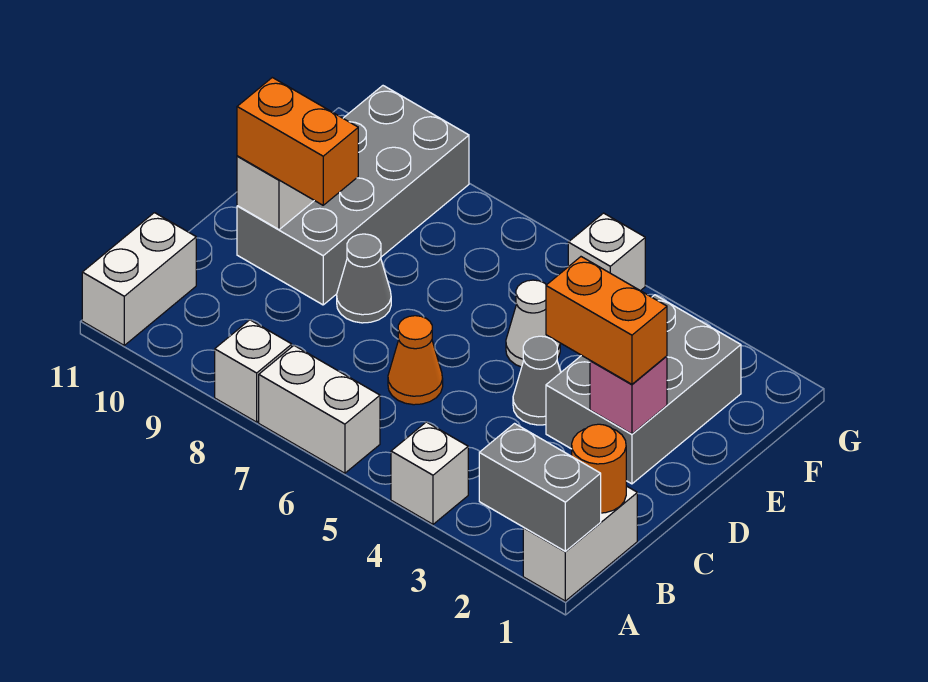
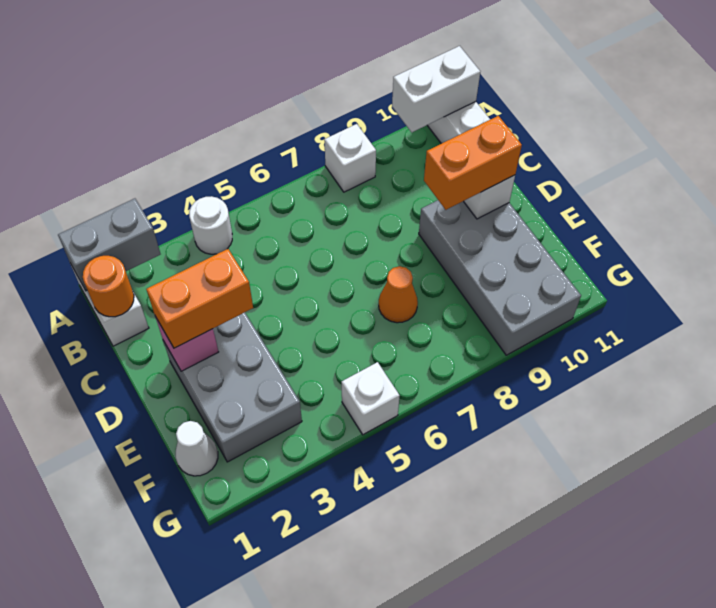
white 1x1 brick [391,422,468,524] -> white 1x1 round brick [189,196,232,254]
white 1x2 brick [259,345,380,473] -> white 1x2 brick moved to [392,46,480,132]
orange 1x1 cone [388,316,443,405] -> orange 1x1 cone moved to [379,266,418,323]
grey 1x1 cone [513,336,561,425] -> none
grey 1x1 cone [337,234,391,323] -> none
white 1x1 cone [506,280,560,367] -> white 1x1 cone moved to [176,421,218,476]

